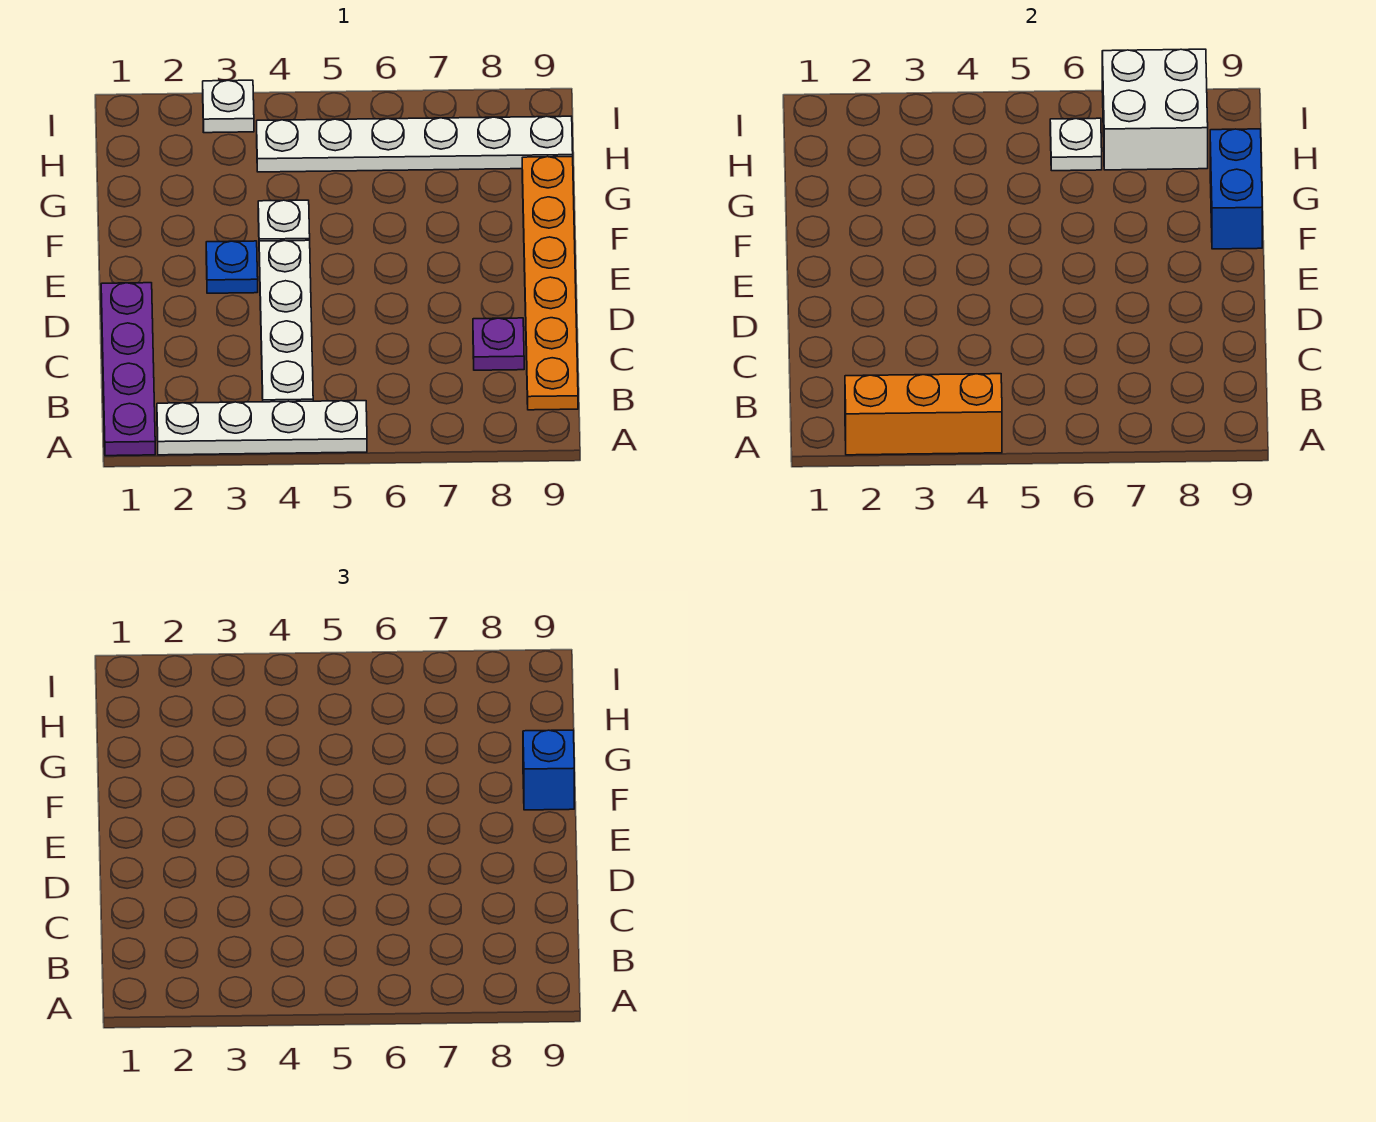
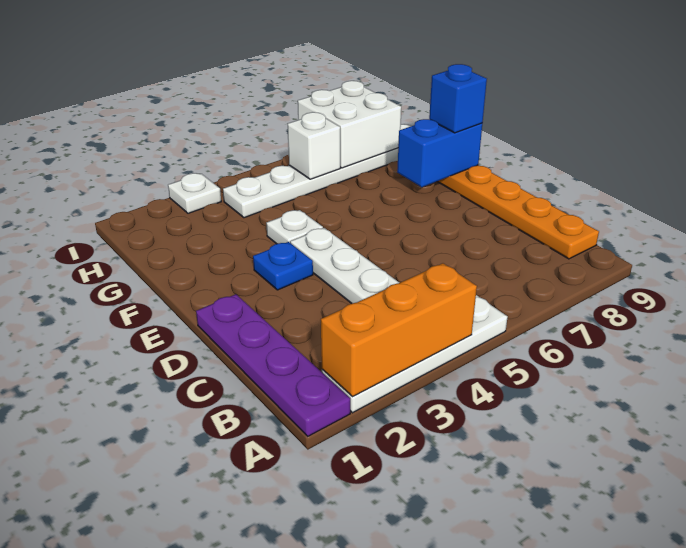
purple 1x1 plate [473,318,524,370] -> none
blue 1x2 brick [1210,129,1262,249] -> blue 1x2 brick turned to [397,119,482,187]
white 1x1 plate [1050,118,1102,171] -> white 1x1 brick [288,112,340,179]

